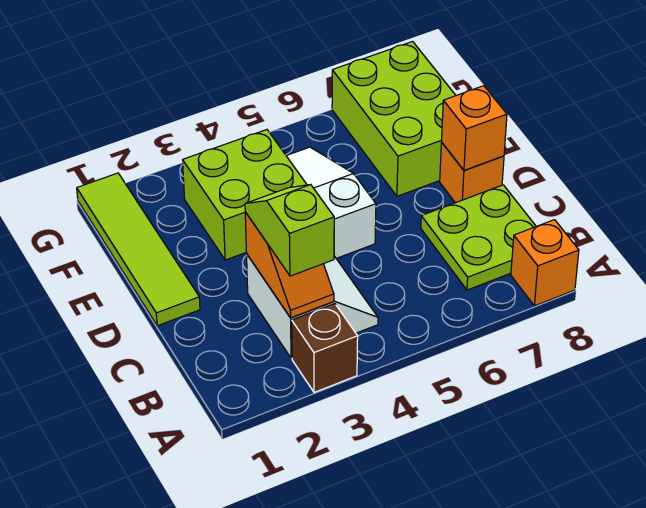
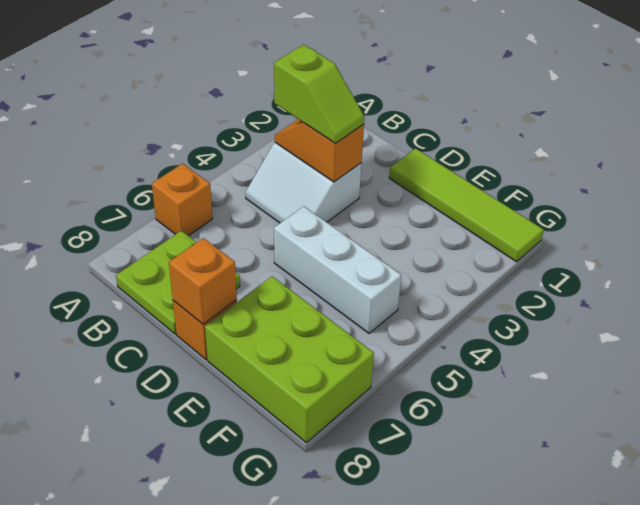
brown 1x1 brick [292,304,358,392] -> none
orange 1x1 brick [511,220,579,306] -> orange 1x1 brick moved to [152,164,212,236]
white 1x3 slope [287,147,376,258] -> white 1x3 brick [274,206,402,333]
lime 2x2 brick [183,130,307,260] -> none

